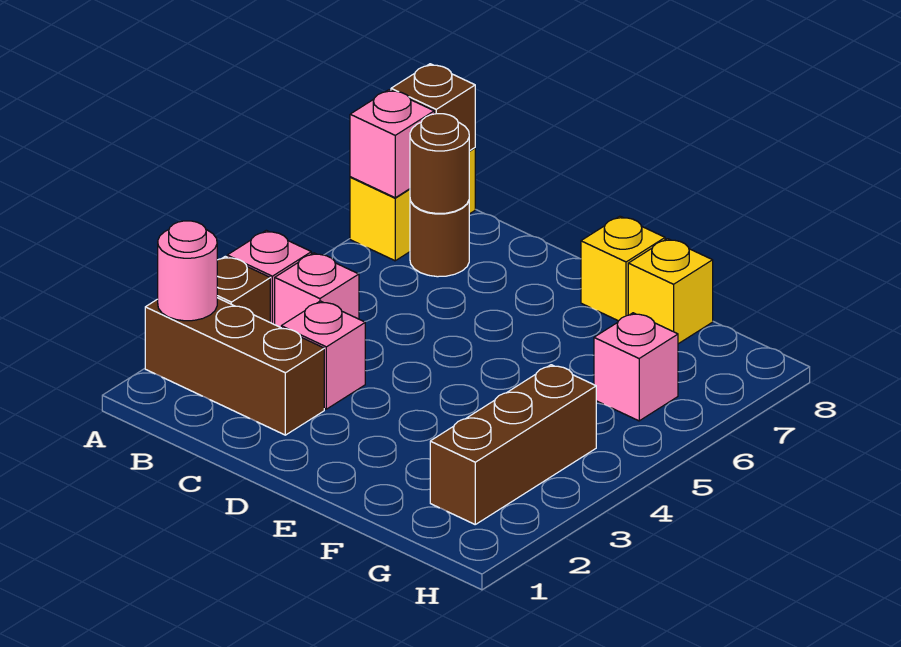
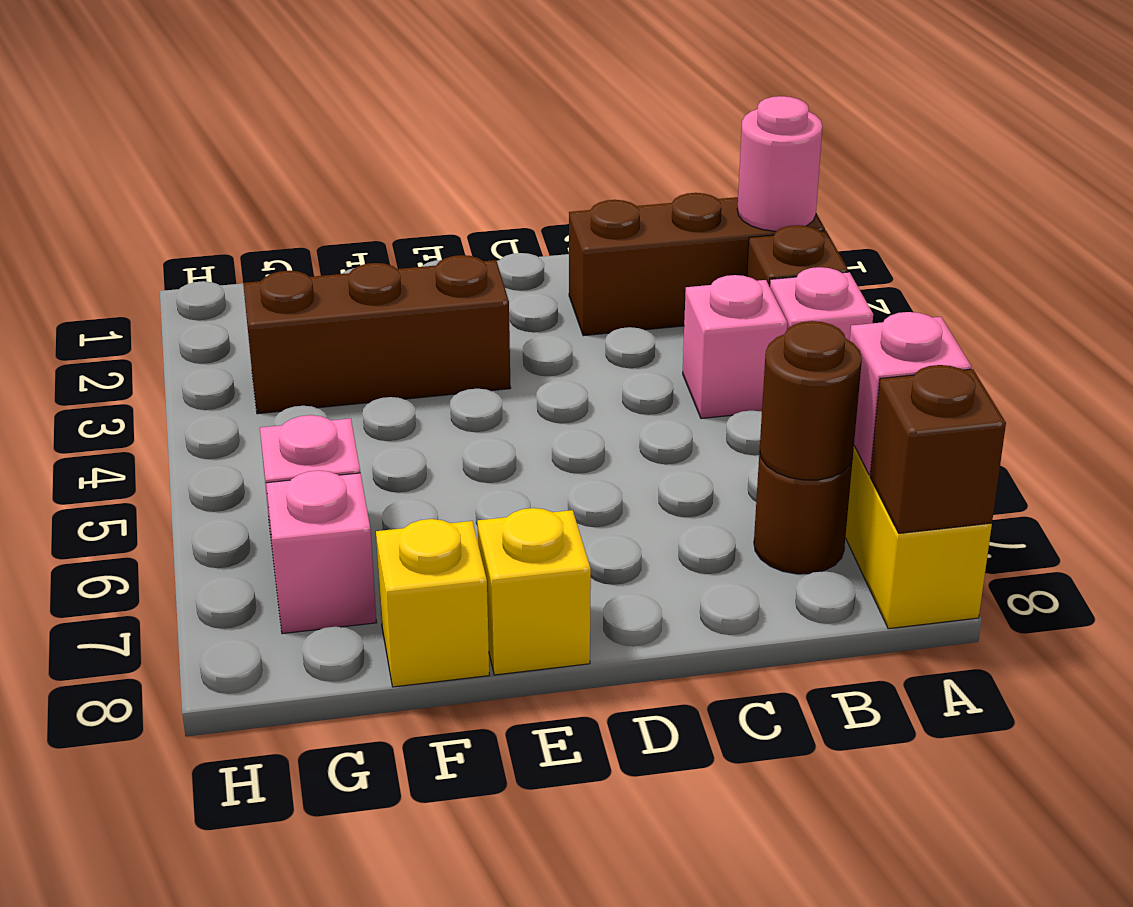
pink 1x1 brick [281,301,365,409] -> pink 1x1 brick moved to [266,470,376,634]
brown 1x3 brick [430,365,596,524] -> brown 1x3 brick turned to [243,255,510,414]

